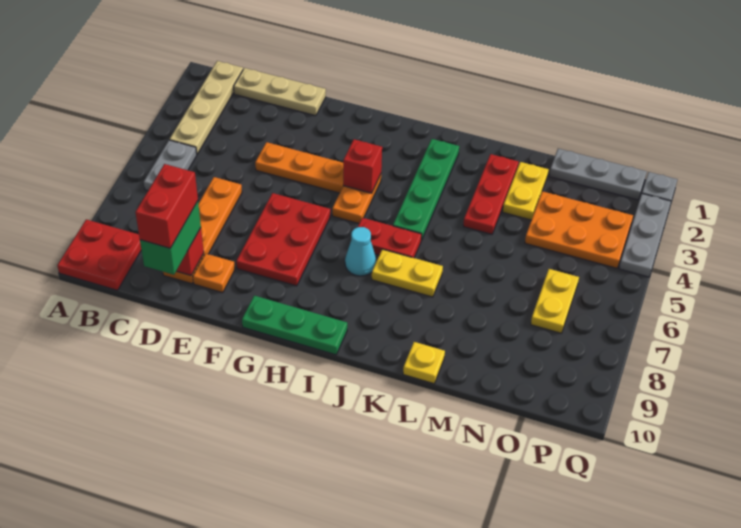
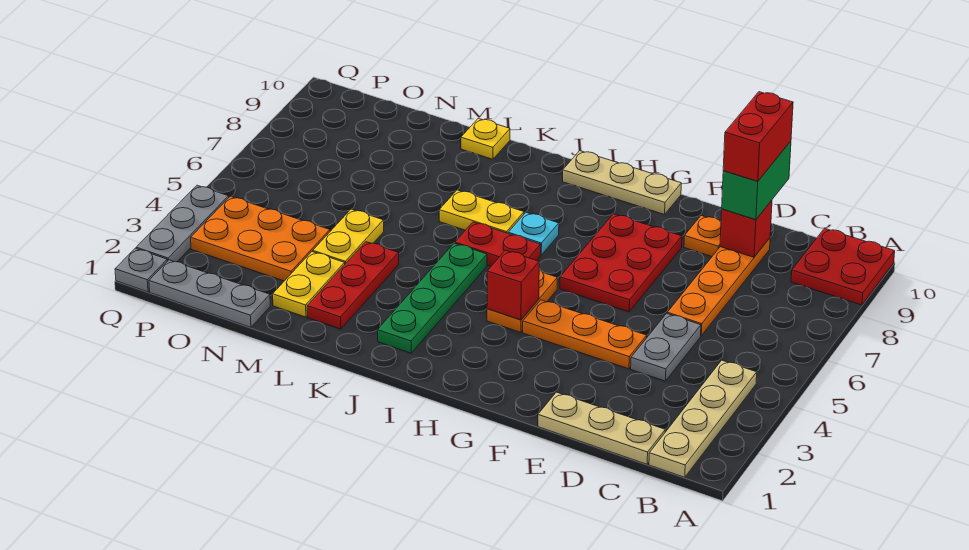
grey 1x2 plate [144,140,197,191] -> grey 1x2 plate moved to [631,314,701,381]
green 1x3 plate [242,296,347,355] -> tan 1x3 plate [563,151,681,214]
cyan 1x1 cone [345,227,376,276] -> cyan 1x1 plate [508,212,559,255]
yellow 1x2 plate [531,269,579,333] -> yellow 1x2 plate moved to [313,209,384,264]

